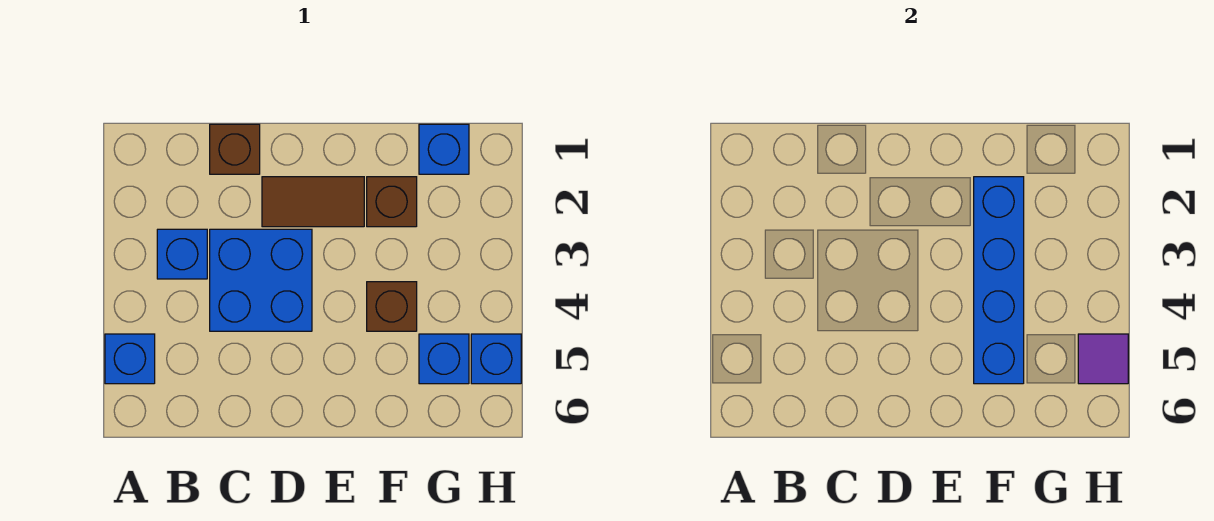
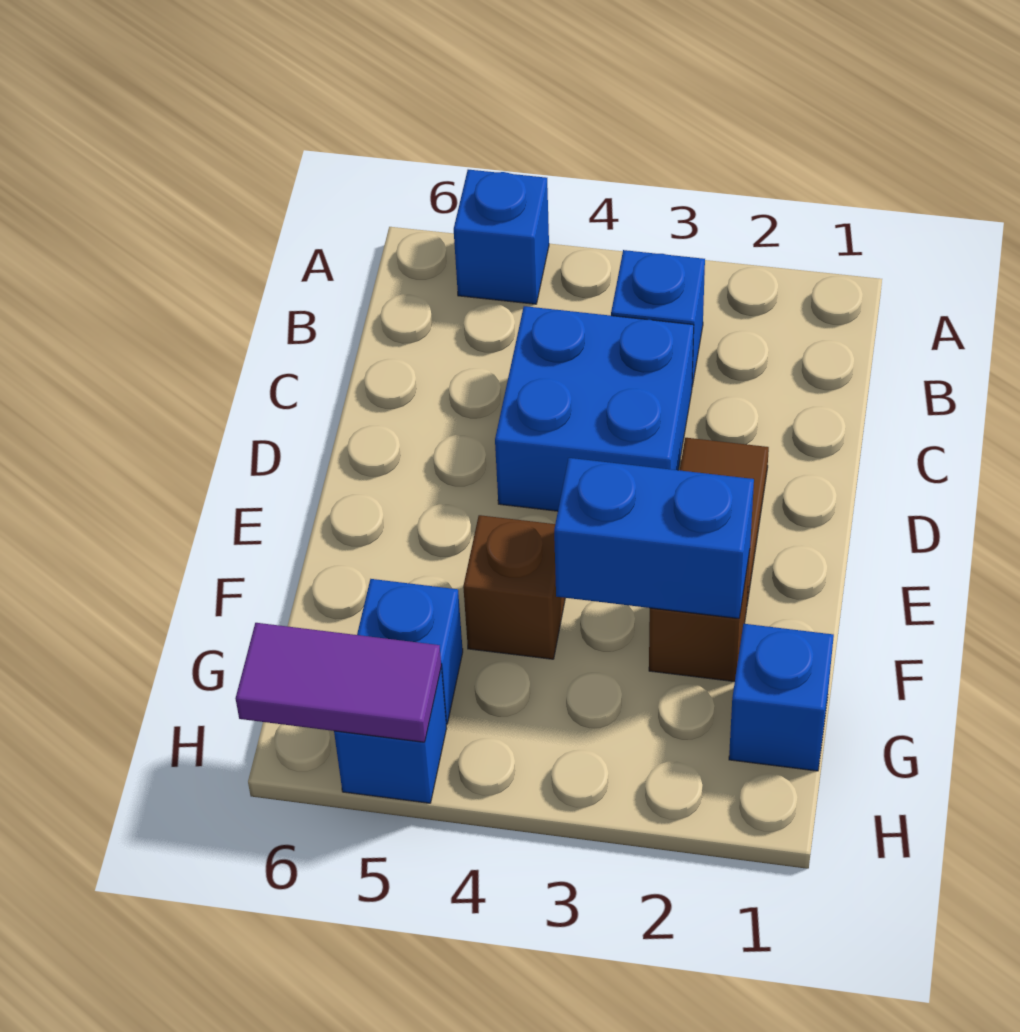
brown 1x1 brick [210,124,260,174] -> none
blue 1x4 brick [974,177,1024,384] -> blue 1x2 brick [554,458,754,619]
purple 1x1 tile [1078,334,1128,384] -> purple 1x2 tile [236,623,441,742]

